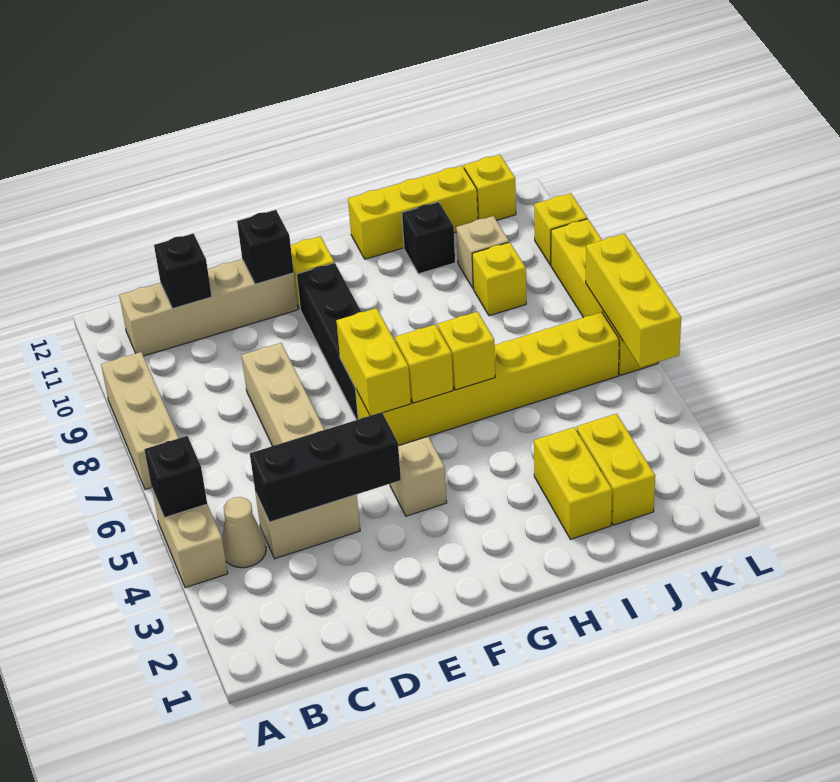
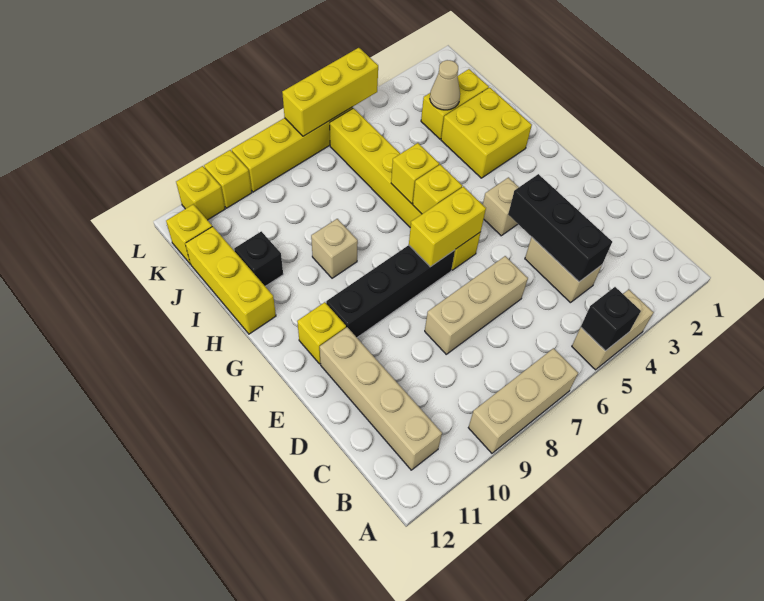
tan 1x1 cone [222,497,266,568] -> tan 1x1 cone moved to [430,60,460,110]
black 1x1 brick [154,234,212,309] -> none
black 1x1 brick [237,210,294,284] -> none
yellow 1x2 brick [534,427,612,539] -> yellow 2x2 brick [441,88,532,178]
yellow 1x1 brick [472,242,526,316] -> yellow 1x1 brick moved to [176,166,225,220]
tan 1x1 brick [456,216,509,289] -> tan 1x1 brick moved to [311,219,358,278]

